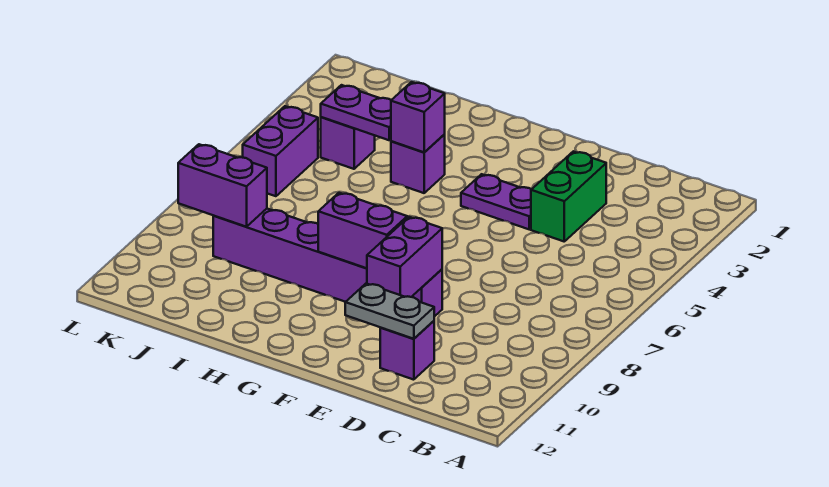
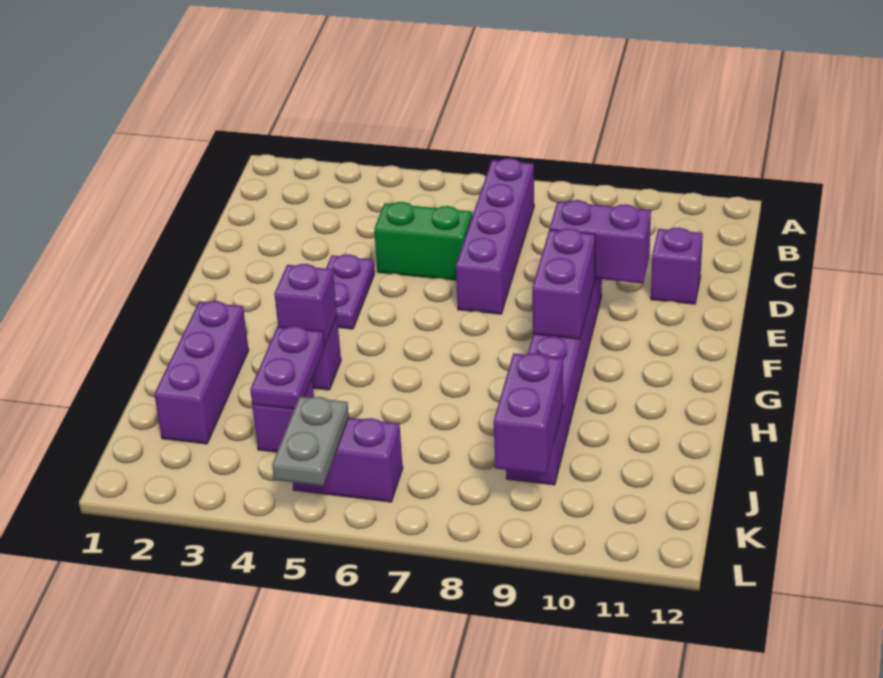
none -> purple 1x4 brick [456,158,534,314]
green 1x2 brick [531,151,606,241] -> green 1x2 brick moved to [374,202,472,280]
grey 1x2 plate [345,284,434,339] -> grey 1x2 plate moved to [272,397,349,486]
none -> purple 1x3 brick [154,301,249,444]

